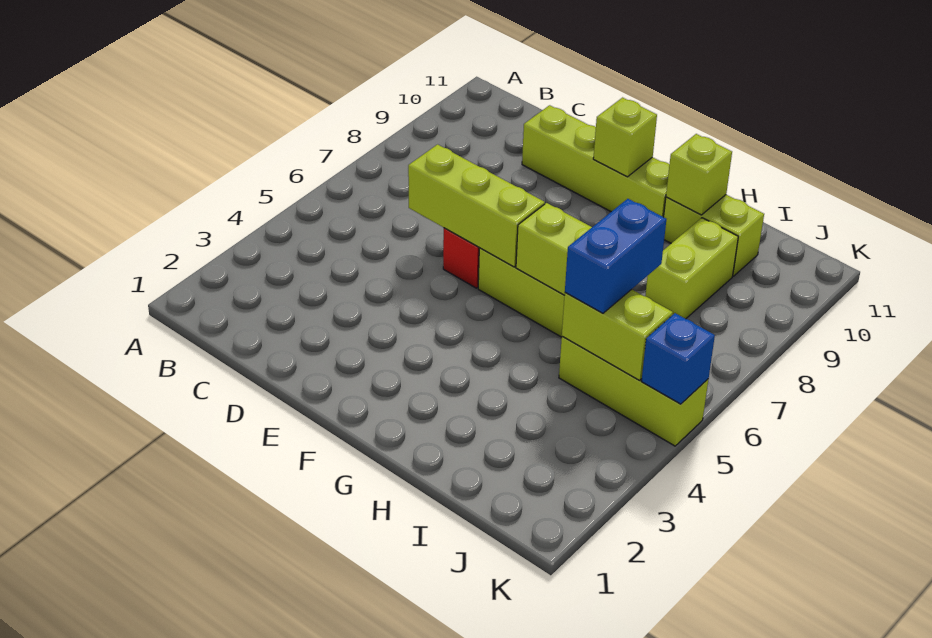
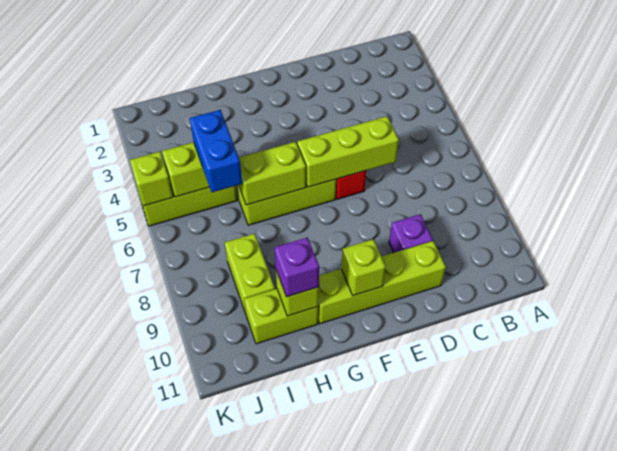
none -> purple 1x1 brick [389,214,433,253]
none -> purple 1x1 brick [275,237,319,297]
blue 1x1 brick [642,313,715,404] -> lime 1x1 brick [130,152,173,206]

